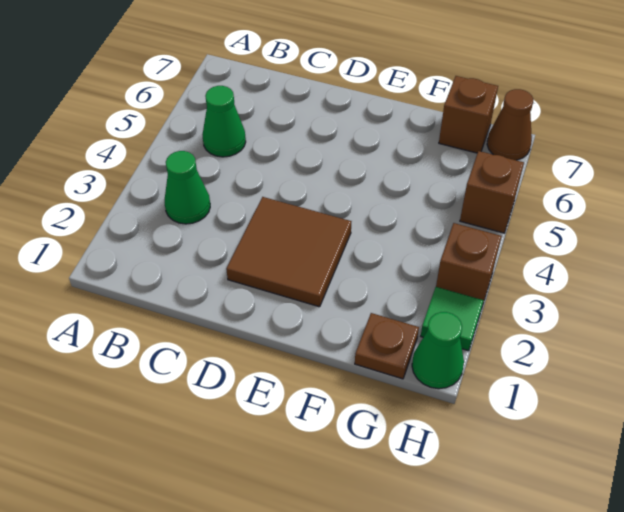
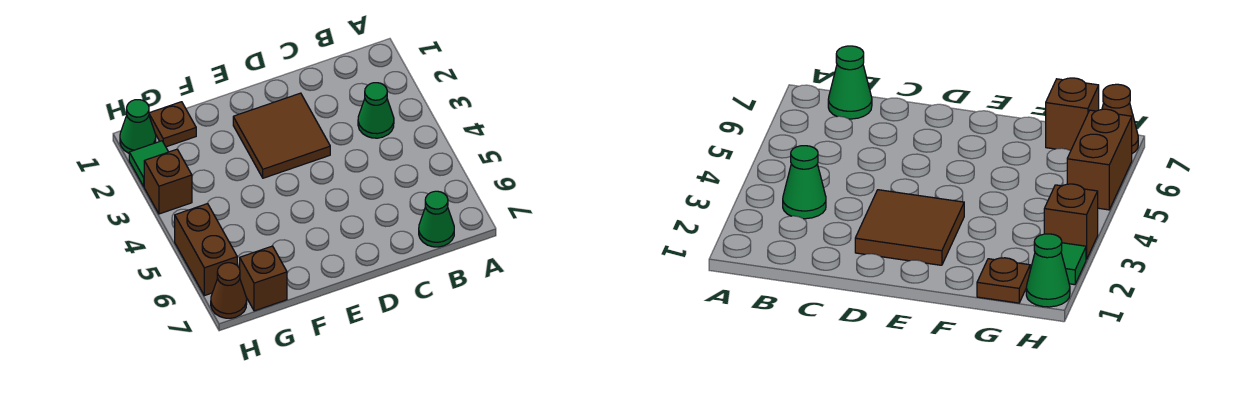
green 1x1 cone [202,86,246,157] -> green 1x1 cone moved to [419,191,454,247]
brown 1x1 brick [460,151,524,233] -> brown 1x2 brick [175,204,237,296]

